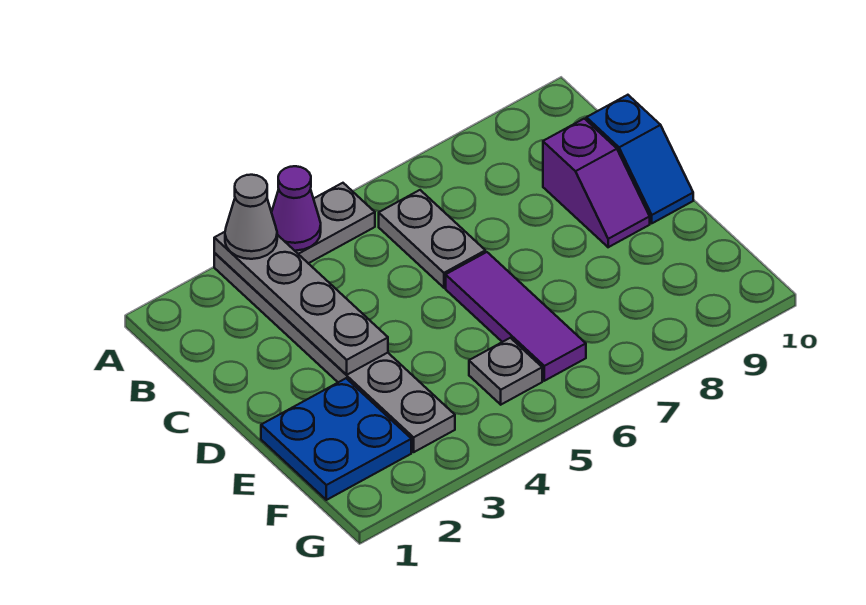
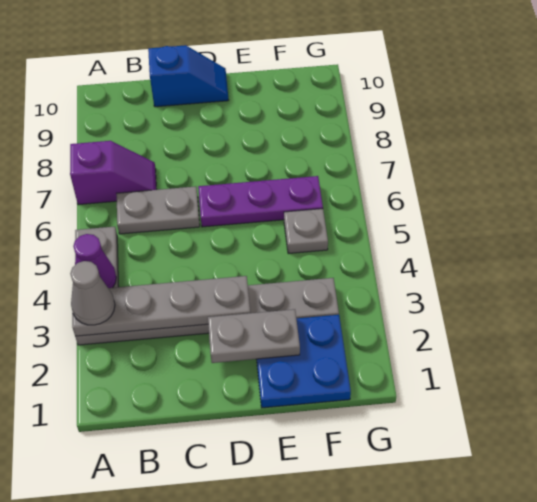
purple 1x2 slope [543,119,650,247] -> purple 1x2 slope moved to [70,141,157,205]
none -> grey 1x2 plate [208,309,300,363]
purple 1x3 tile [446,252,586,381] -> purple 1x3 plate [198,176,323,227]

